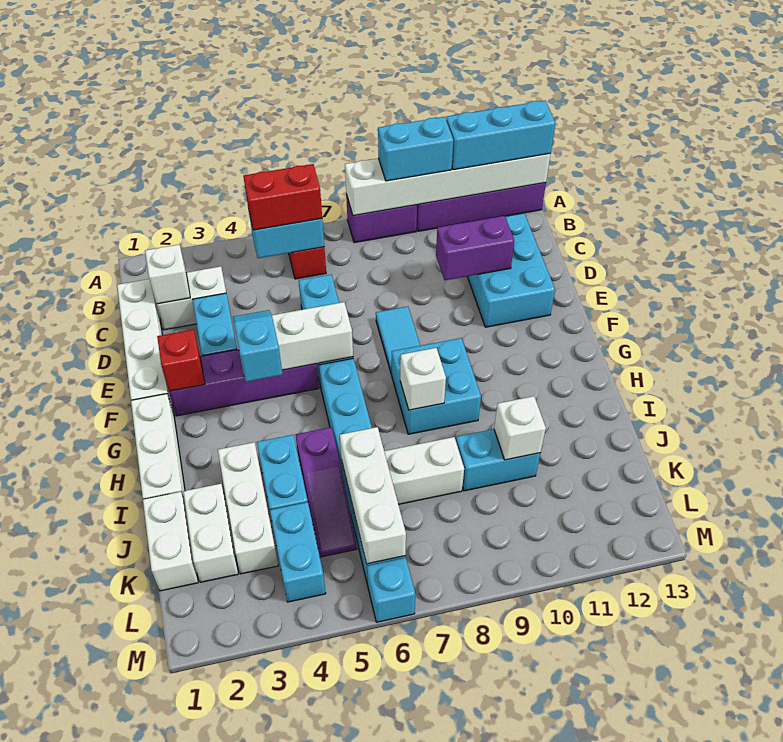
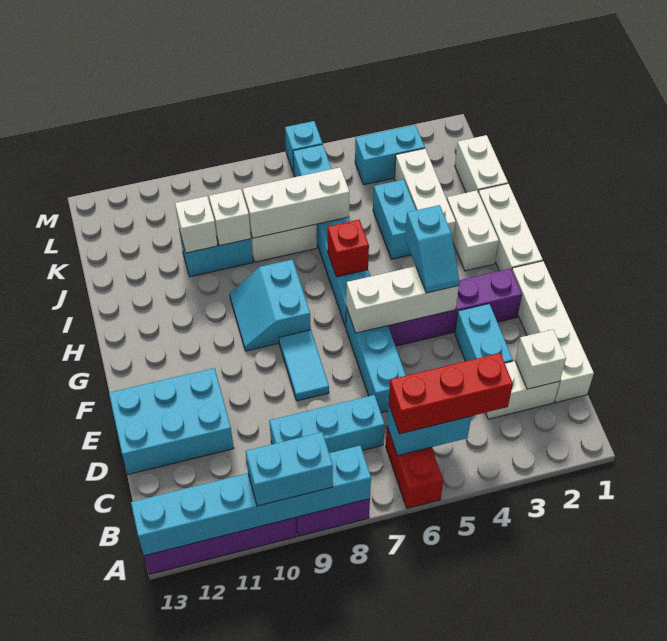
white 1x6 brick [345,154,551,216] -> cyan 1x6 brick [131,446,371,556]
cyan 1x3 brick [446,101,555,170] -> cyan 1x3 brick moved to [269,395,385,453]
red 1x2 brick [243,164,322,230] -> red 1x3 brick [389,353,513,434]
cyan 2x3 brick [467,213,555,327] -> cyan 2x3 brick turned to [109,368,234,474]
purple 1x2 brick [436,216,514,280] -> none
red 1x1 brick [157,330,205,391] -> red 1x1 brick moved to [327,220,369,277]
cyan 2x2 brick [391,338,481,434] -> cyan 2x2 slope [230,260,311,351]
white 1x1 brick [400,348,446,410] -> white 1x1 brick moved to [209,189,251,246]
purple 1x3 slope [296,427,357,557] -> none
white 1x2 brick [183,484,238,582] -> white 1x2 brick moved to [447,190,499,271]
white 1x3 brick [340,427,406,564] -> white 1x3 brick turned to [243,168,349,238]
cyan 1x2 brick [270,502,326,602] -> cyan 1x2 brick turned to [355,125,425,185]

